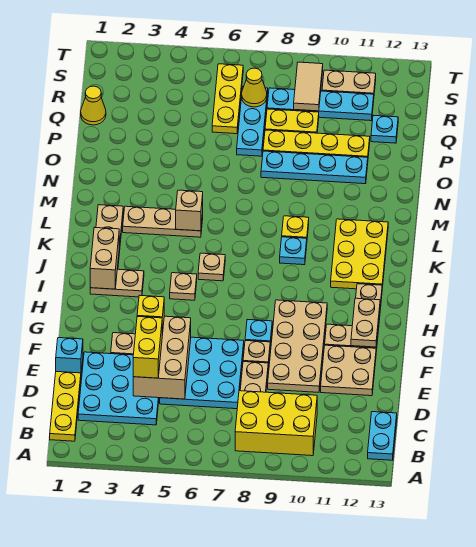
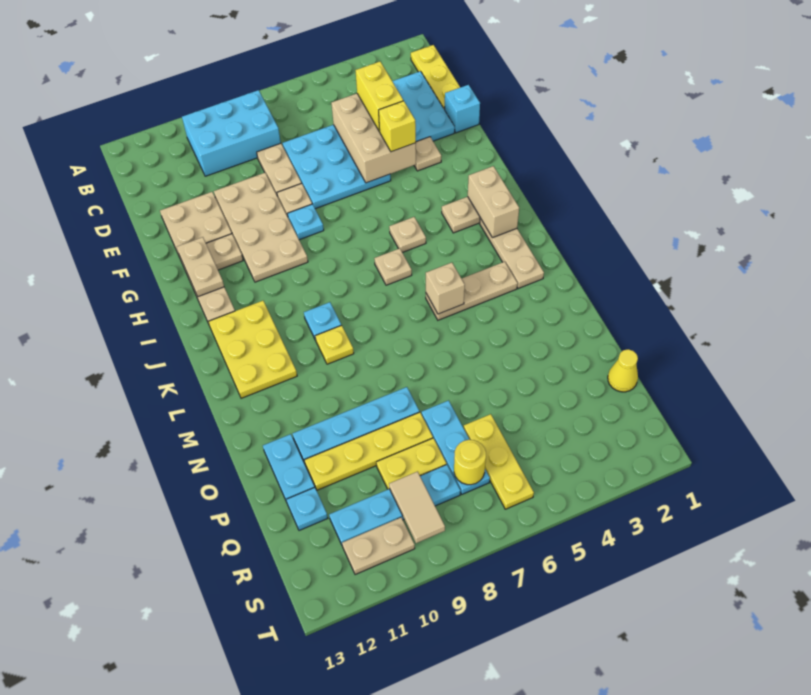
yellow 2x3 brick [235,391,317,456] -> cyan 2x3 brick [182,90,281,176]
cyan 1x2 plate [368,412,397,460] -> cyan 1x2 plate moved to [263,434,315,500]
yellow 1x1 cone [242,68,267,107] -> yellow 1x1 round brick [454,440,486,485]

